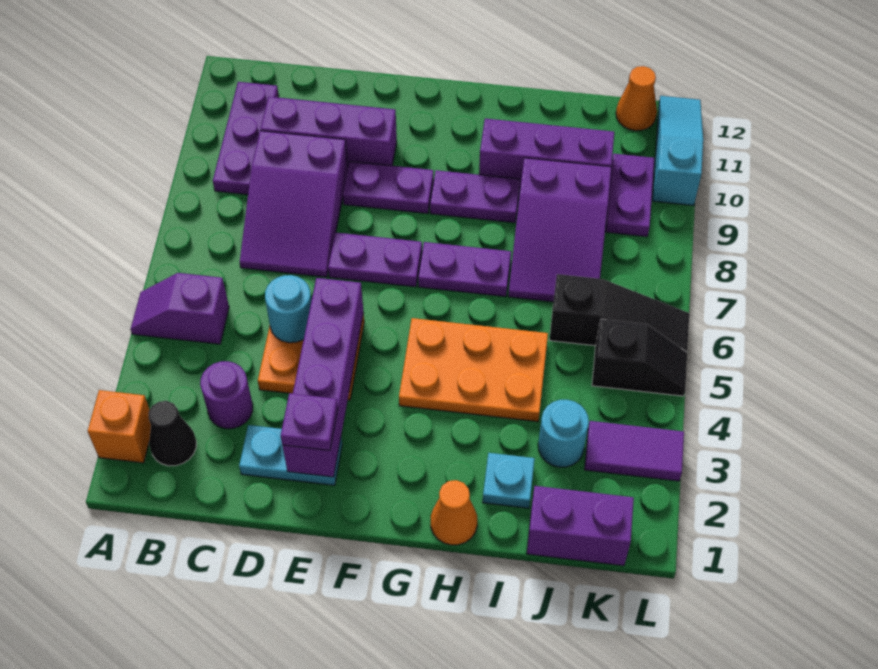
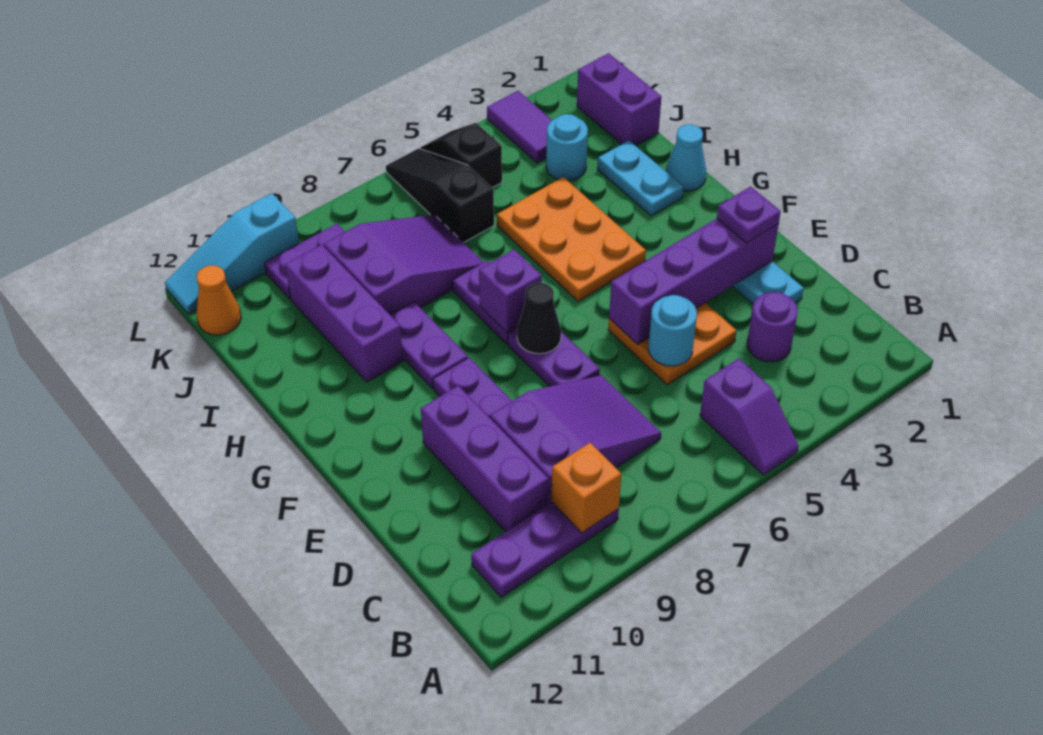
orange 1x1 brick [88,390,151,463] -> orange 1x1 brick moved to [551,443,621,533]
black 1x1 cone [149,401,196,466] -> black 1x1 cone moved to [517,283,561,354]
none -> purple 1x1 brick [479,250,542,332]
orange 1x1 cone [431,480,477,545] -> cyan 1x1 cone [666,124,706,191]
cyan 1x1 plate [483,453,535,508] -> cyan 1x2 plate [598,140,683,216]

